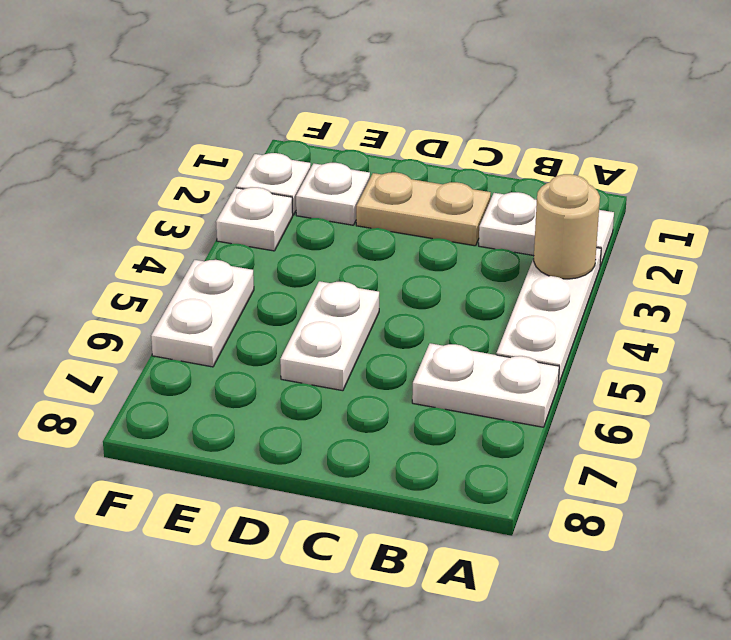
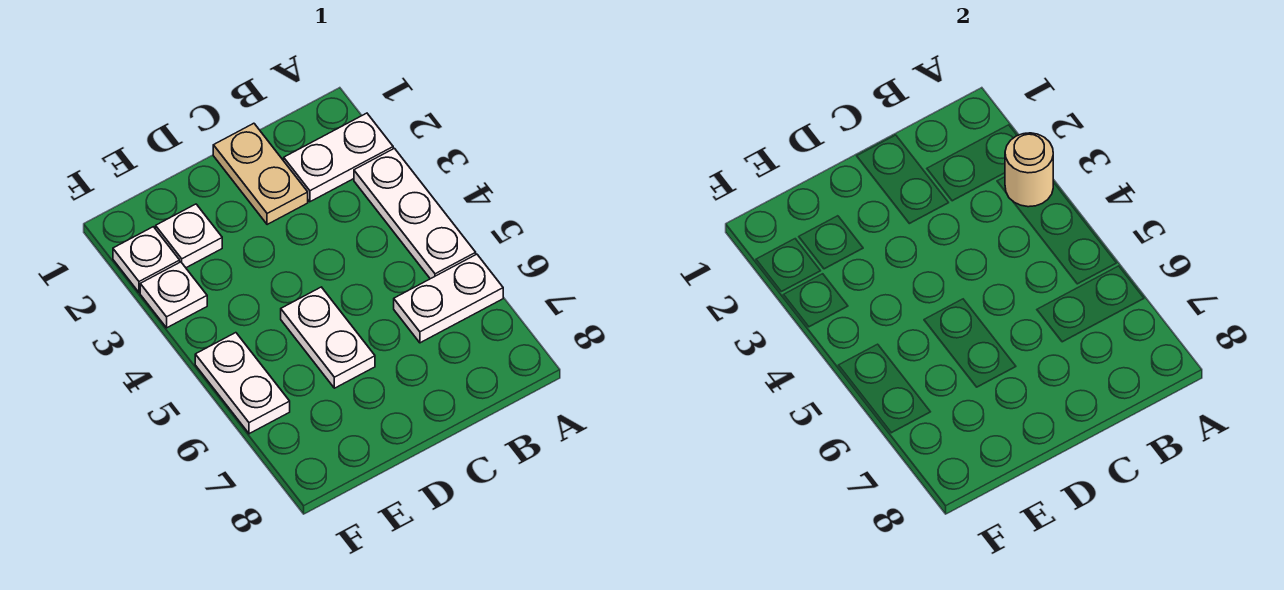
tan 1x2 plate [356,172,491,246] -> tan 1x2 plate turned to [213,123,308,225]

